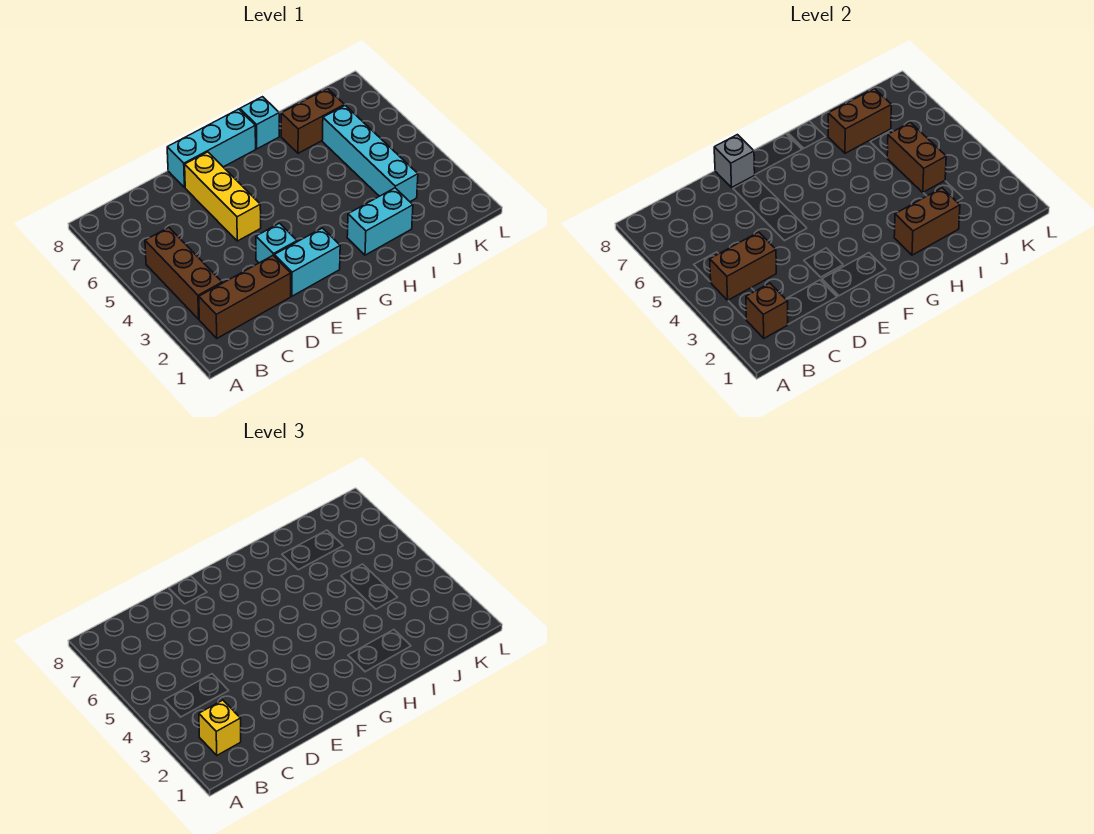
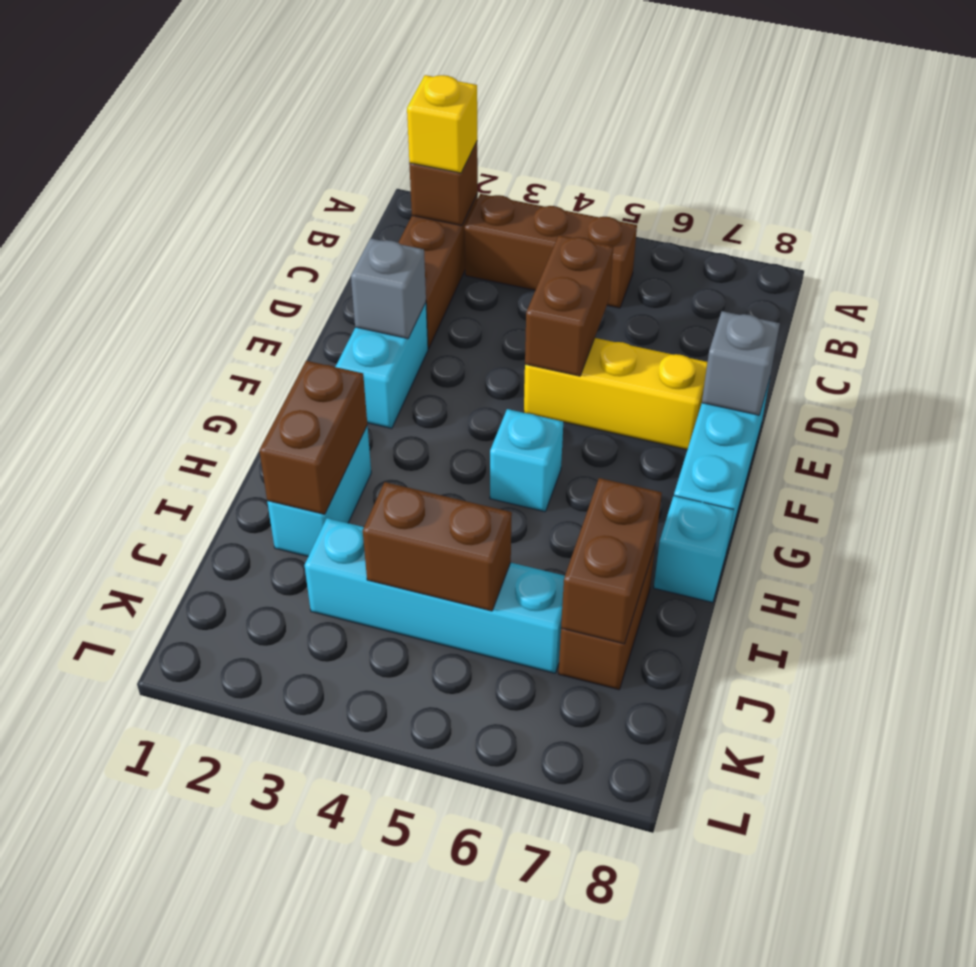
brown 1x2 brick [710,232,776,300] -> brown 1x2 brick moved to [525,235,613,376]
none -> grey 1x1 brick [351,238,426,339]
cyan 1x1 brick [256,223,297,263] -> cyan 1x1 brick moved to [490,409,563,512]

